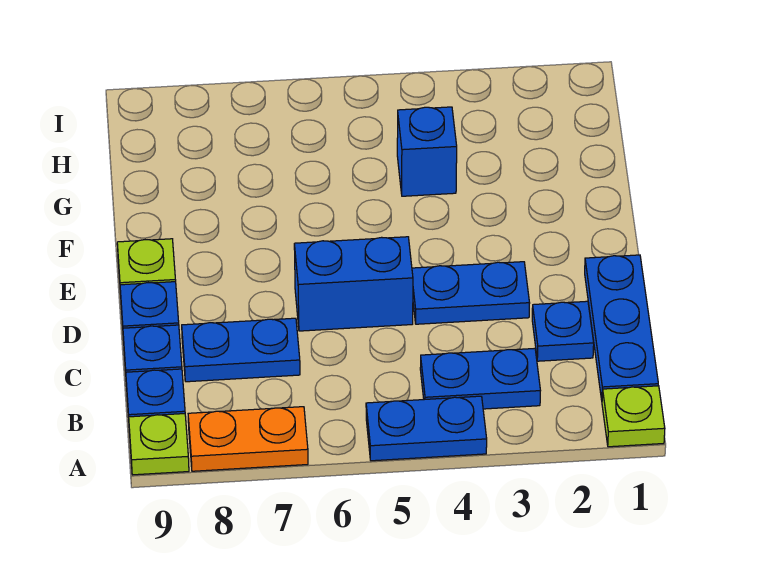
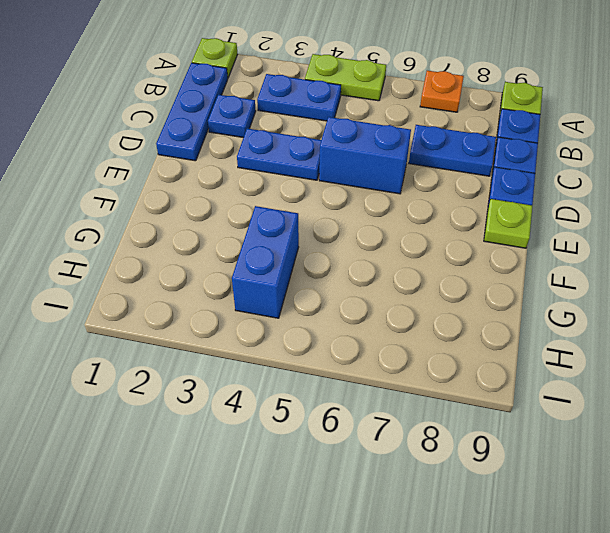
blue 1x2 plate [366,396,487,461] -> lime 1x2 plate [305,54,386,101]
orange 1x2 plate [188,407,308,471] -> orange 1x1 plate [420,71,464,112]
blue 1x1 brick [397,107,457,196] -> blue 1x2 brick [232,206,299,318]

